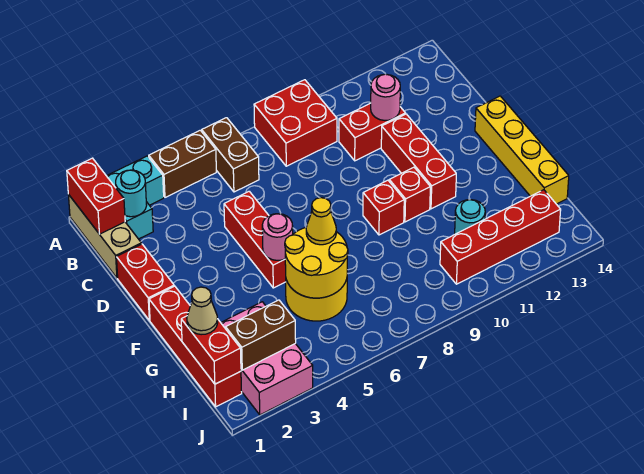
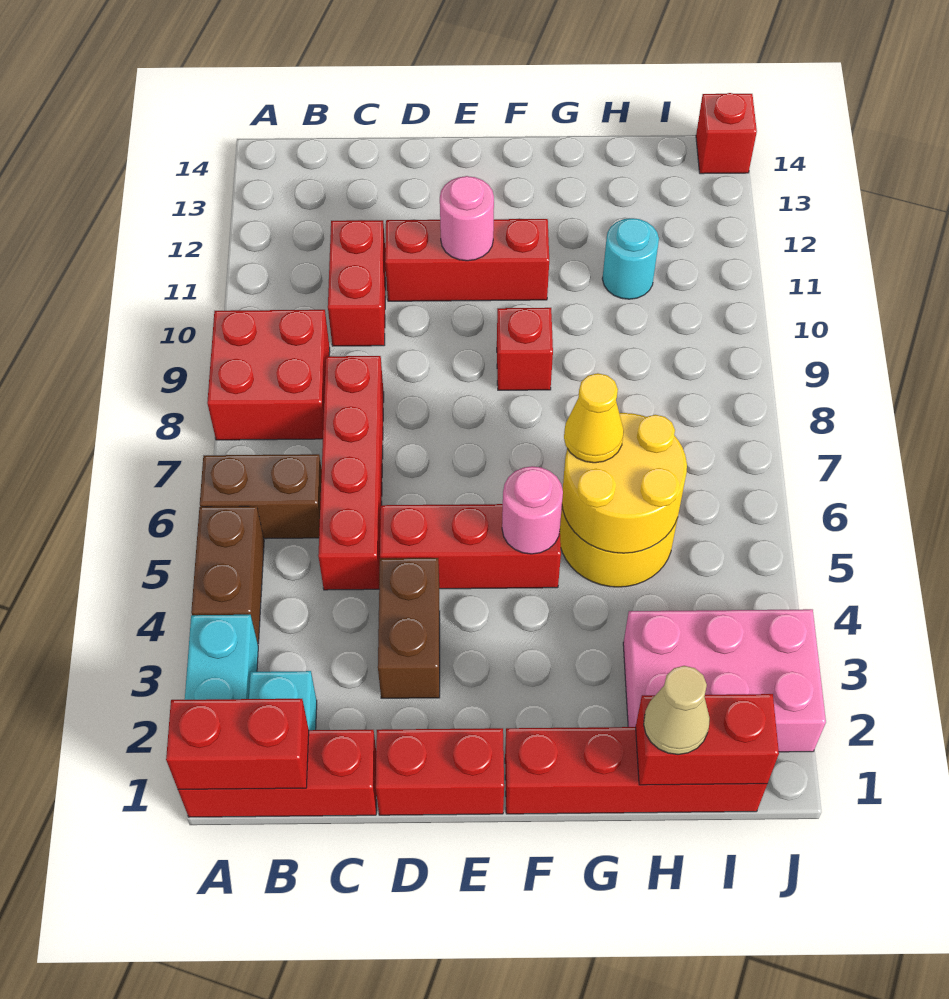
tan 1x3 brick [68,194,141,278] -> red 1x3 brick [178,730,377,817]
cyan 1x1 round brick [116,170,147,217] -> none
pink 1x1 round brick [371,74,400,120] -> pink 1x1 round brick moved to [440,176,494,261]
yellow 1x4 brick [475,96,569,204] -> none
red 1x1 brick [389,167,430,222] -> red 1x1 brick moved to [696,93,757,174]
brown 1x2 brick [226,300,296,370] -> brown 1x2 brick moved to [378,558,440,698]
red 1x4 brick [440,190,561,284] -> red 1x4 brick moved to [318,356,384,590]

